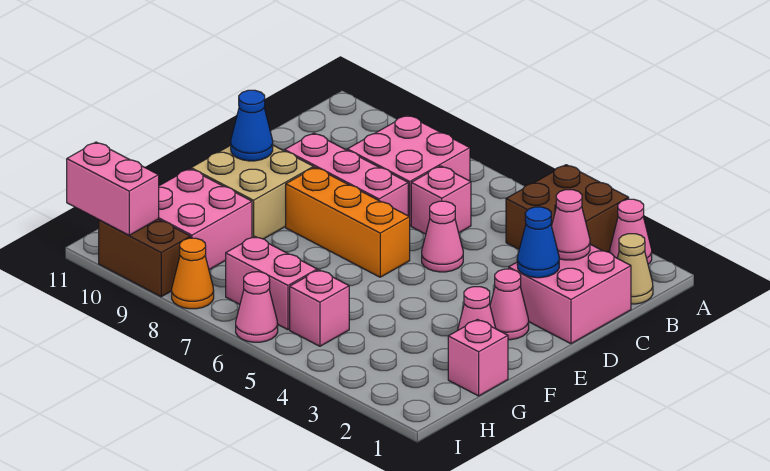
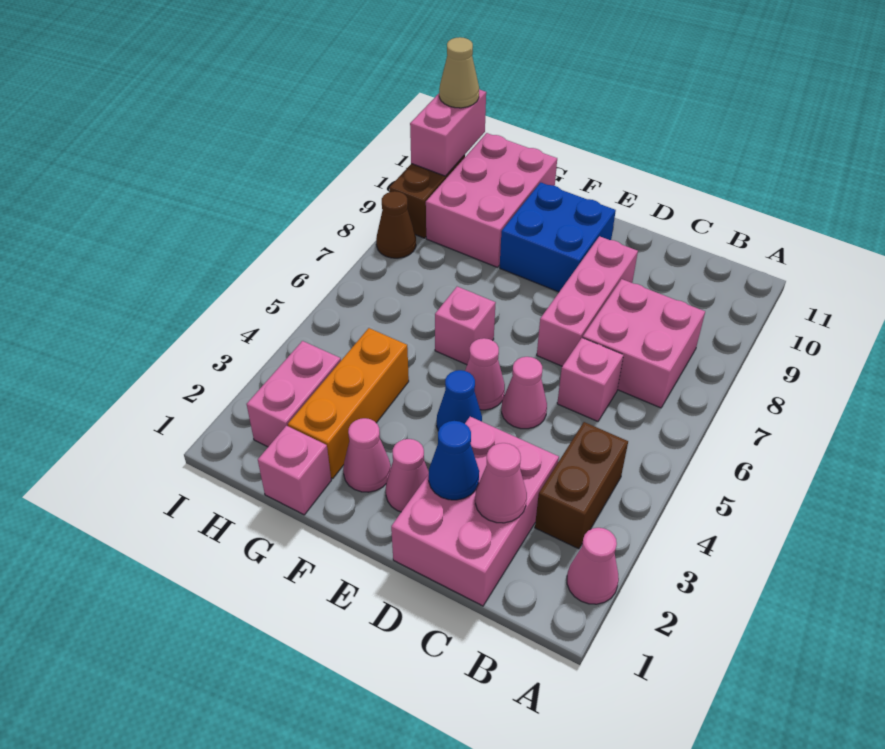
brown 2x2 brick [506,165,629,252] -> brown 1x2 brick [535,422,628,549]
tan 1x1 cone [617,234,653,304] -> tan 1x1 cone moved to [439,37,479,108]
pink 2x2 brick [509,244,631,344] -> pink 2x3 brick [391,417,559,606]
orange 1x3 brick [286,167,410,277] -> orange 1x3 brick moved to [288,328,409,479]
tan 2x2 brick [191,145,314,239] -> blue 2x2 brick [500,182,616,292]
blue 1x1 cone [231,90,273,161] -> blue 1x1 cone moved to [437,370,482,431]
pink 2x2 brick [159,169,252,270] -> pink 2x3 brick [426,133,557,267]
pink 1x1 brick [290,270,349,346] -> pink 1x1 brick moved to [435,287,496,365]
pink 1x2 brick [226,236,317,330] -> pink 1x2 brick moved to [247,341,341,447]
pink 1x1 cone [236,272,278,342] -> pink 1x1 cone moved to [465,338,505,410]
orange 1x1 cone [172,238,214,309] -> brown 1x1 cone [376,191,416,258]

